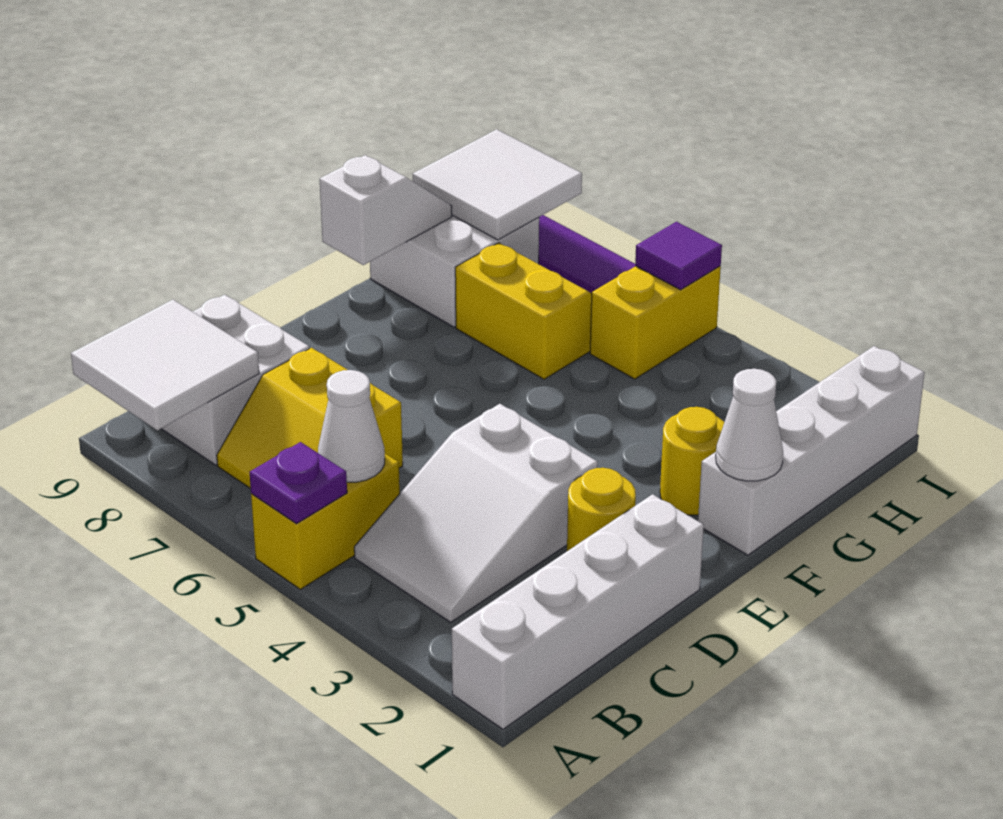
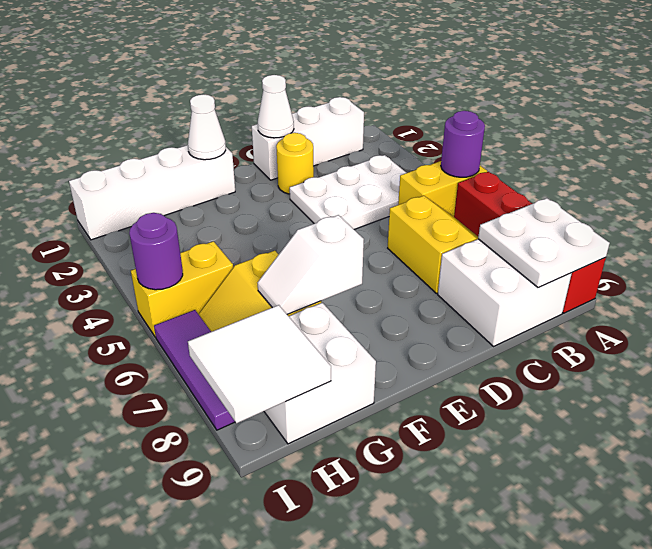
white 1x4 brick [452,494,704,729] -> white 1x3 brick [252,97,364,180]
purple 1x1 plate [250,442,347,524] -> purple 1x1 round brick [441,111,485,177]
none -> red 1x4 brick [454,172,606,313]
white 2x2 tile [71,300,259,430] -> white 2x2 plate [478,198,610,287]
white 2x3 slope [354,404,598,622] -> white 2x3 plate [290,155,406,229]
white 1x1 cone [318,370,385,482] -> white 1x1 cone moved to [258,75,294,138]
yellow 1x1 round brick [660,407,724,515] -> none
white 1x2 slope [320,155,452,265] -> white 1x2 slope moved to [257,215,364,315]
purple 1x1 tile [635,222,722,290] -> purple 1x1 round brick [129,213,183,290]

